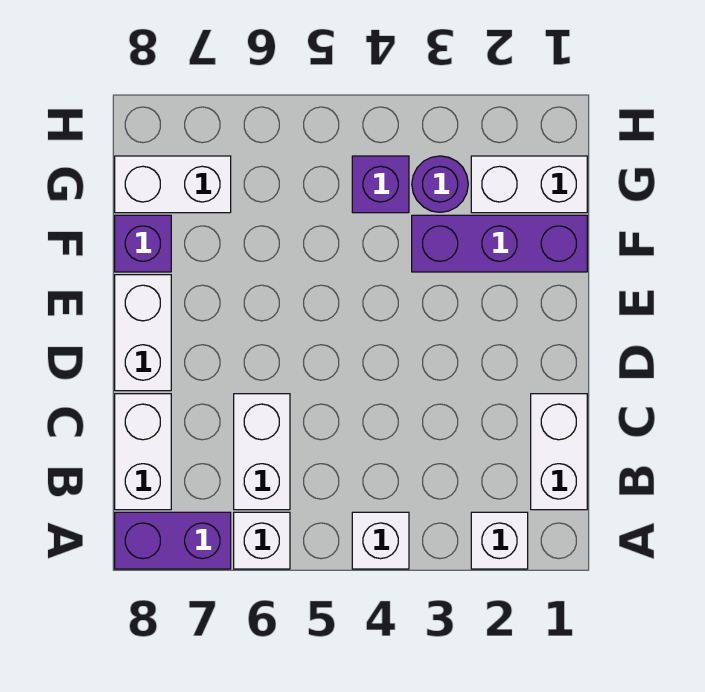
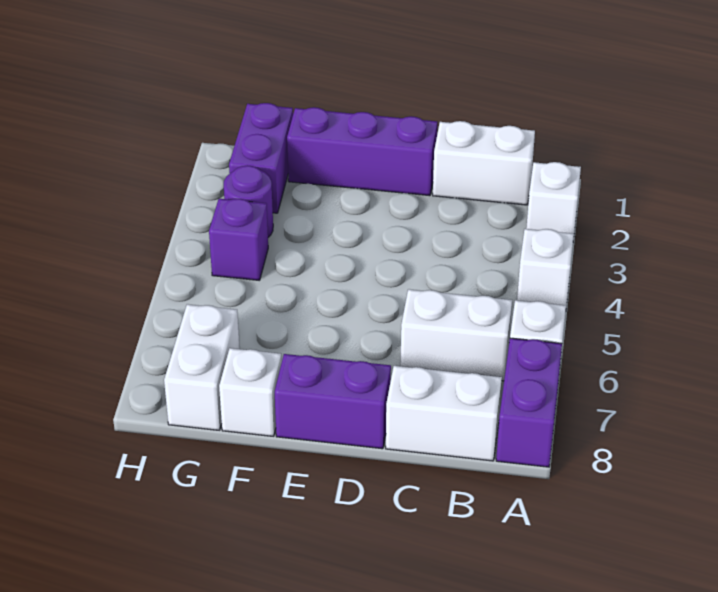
white 1x2 brick [115,275,171,391] -> purple 1x2 brick [275,354,391,449]
purple 1x3 brick [412,215,587,272] -> purple 1x3 brick turned to [287,107,437,196]
purple 1x1 brick [115,215,171,272] -> white 1x1 brick [219,348,282,436]
white 1x2 brick [471,156,587,213] -> purple 1x2 brick [229,103,293,213]

